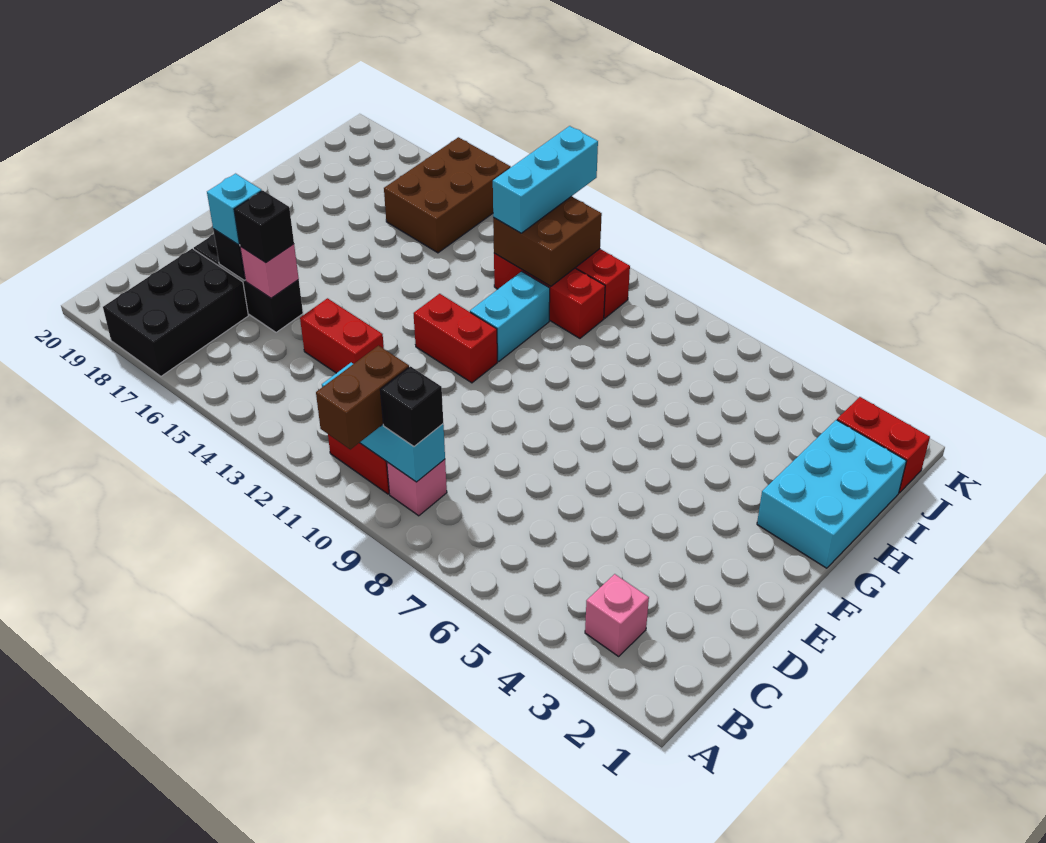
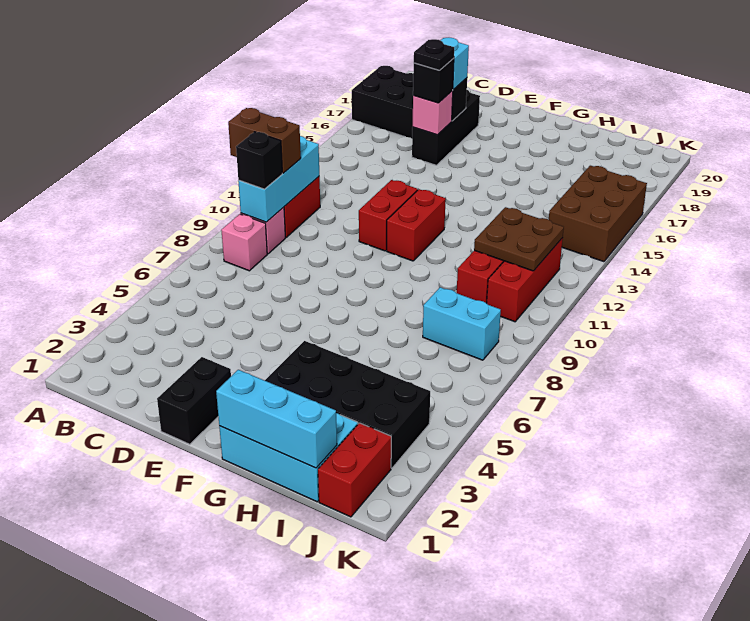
pink 1x1 brick [585,574,649,656] -> pink 1x1 brick moved to [221,214,267,271]
red 1x2 brick [300,298,384,373] -> red 1x2 brick moved to [359,180,418,251]
none -> black 1x1 plate [414,39,454,70]
none -> black 1x2 brick [157,357,231,444]
none -> black 2x4 brick [265,341,430,468]
cyan 1x2 brick [470,271,550,361] -> cyan 1x2 brick moved to [423,287,501,360]
brown 2x2 brick [493,196,602,286] -> brown 2x2 plate [474,207,564,271]
cyan 1x3 brick [493,126,598,233] -> cyan 1x3 brick moved to [216,370,337,468]
brown 2x3 brick [384,137,511,253] -> brown 2x3 brick turned to [549,166,647,262]

